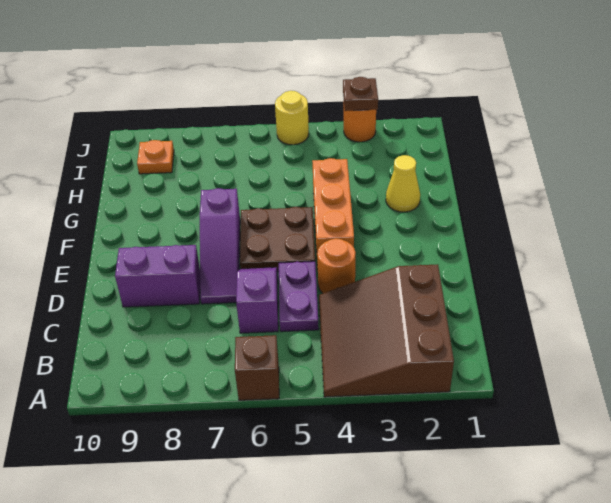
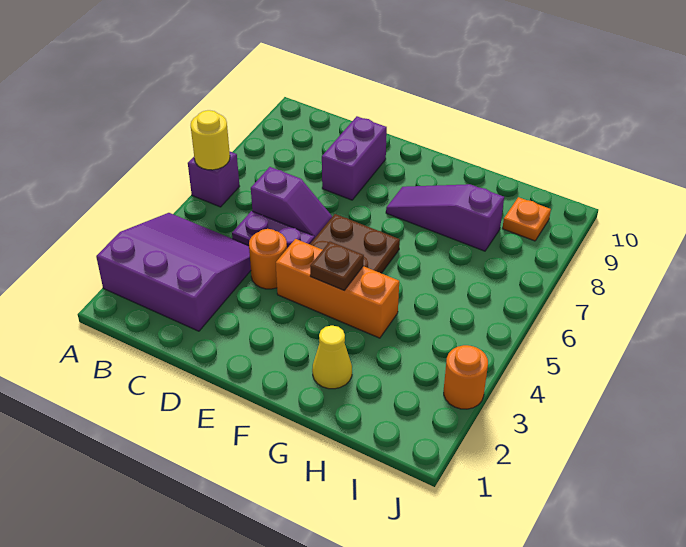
brown 3x3 slope [319,264,454,397] -> purple 3x3 slope [96,213,251,331]
brown 1x1 brick [235,335,279,400] -> purple 1x1 brick [188,152,240,207]
purple 1x3 slope [200,188,240,304] -> purple 1x3 slope moved to [386,184,504,251]
brown 1x1 plate [343,77,378,111] -> brown 1x1 plate moved to [310,242,364,290]
yellow 1x1 round brick [275,91,309,145] -> yellow 1x1 round brick moved to [191,110,230,170]

